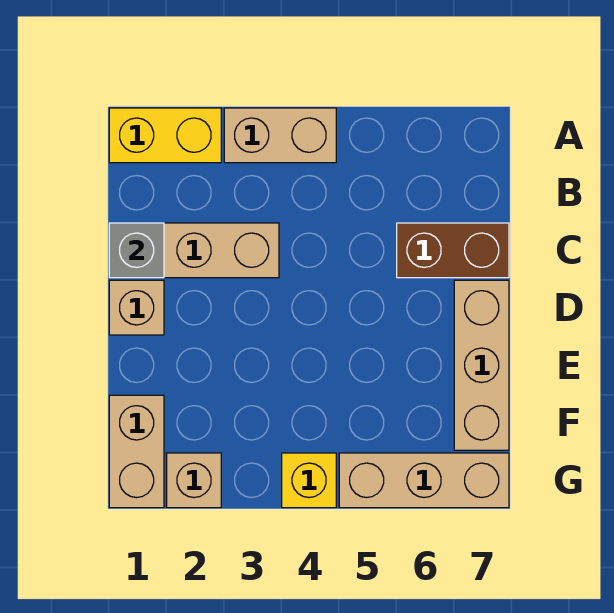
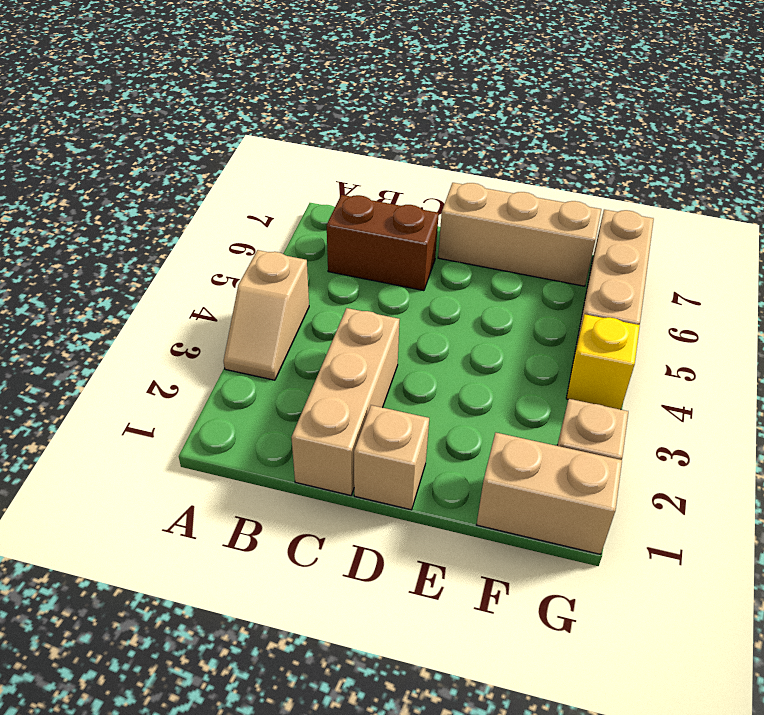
yellow 1x2 brick [109,108,221,163] -> none
tan 1x2 brick [224,108,336,163] -> tan 1x2 slope [224,250,309,380]
grey 1x1 brick [109,223,164,278] -> none
brown 1x2 brick [397,223,509,278] -> brown 1x2 brick turned to [327,195,439,291]

